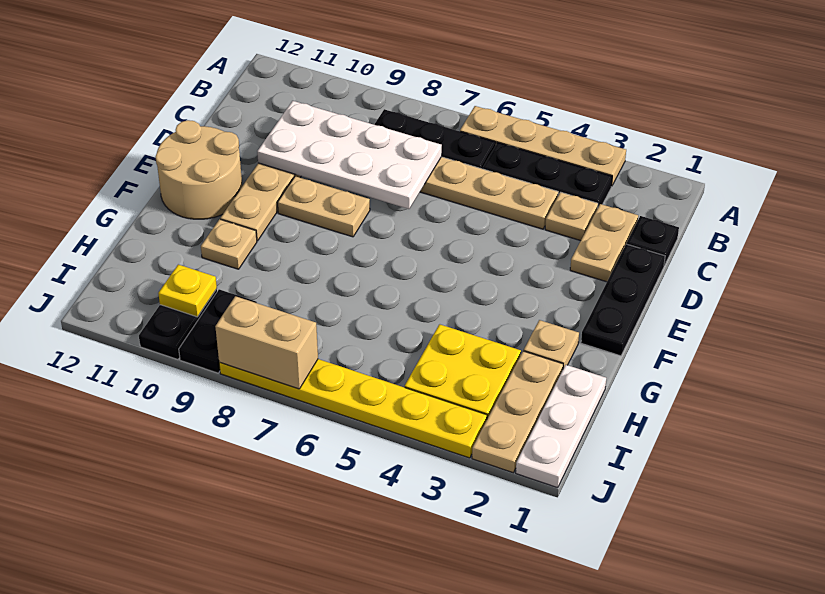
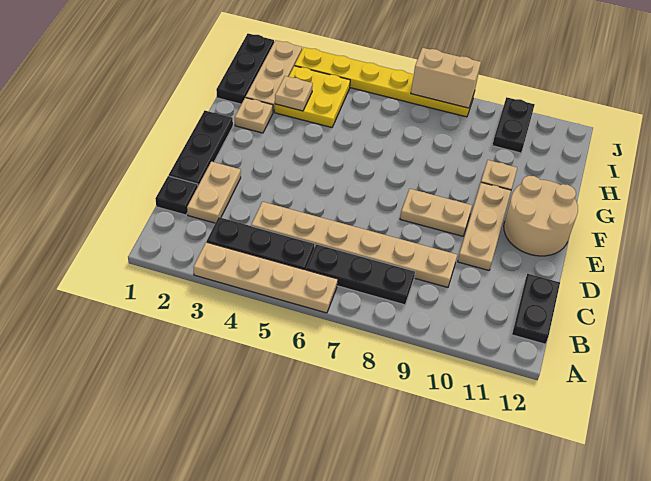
tan 1x1 plate [545,192,598,241] -> tan 1x1 plate moved to [275,76,313,111]
white 2x4 plate [257,101,442,209] -> none
white 1x3 plate [516,365,606,488] -> black 1x3 plate [216,34,274,104]
black 1x2 plate [179,289,257,373] -> black 1x2 plate moved to [512,274,560,344]
yellow 1x1 plate [158,265,217,317] -> none

